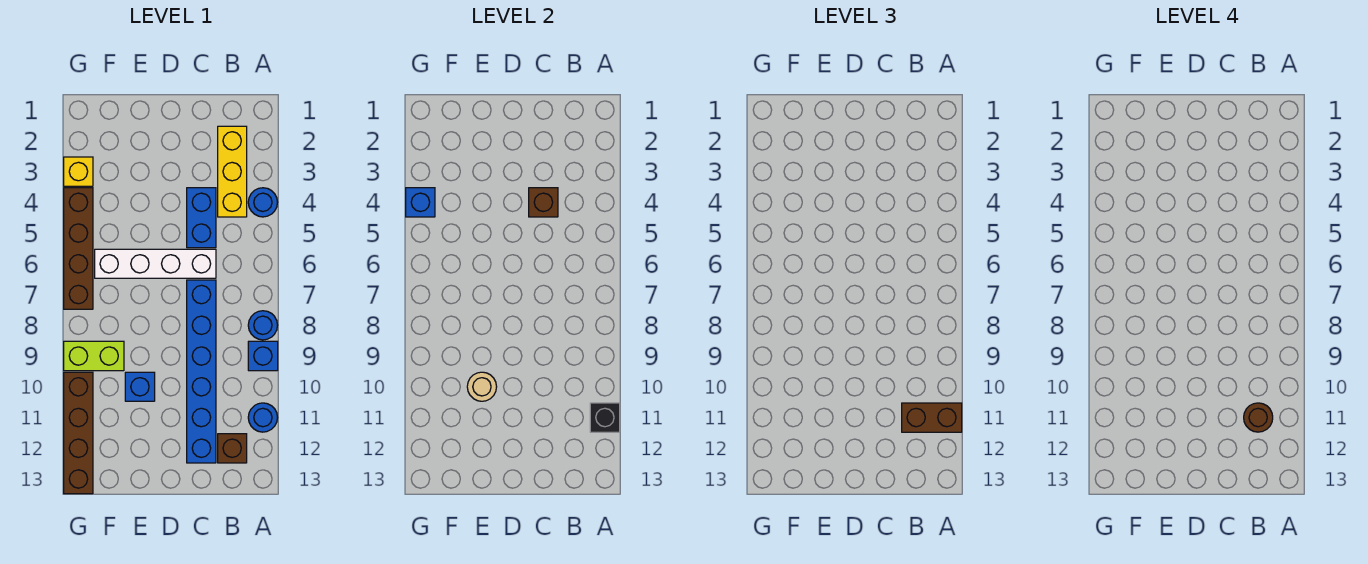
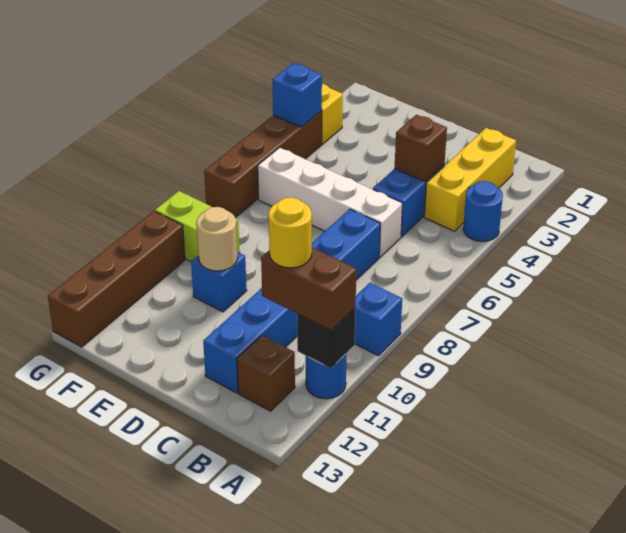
blue 1x1 round brick [248,311,278,340] -> none
brown 1x1 round brick [1244,403,1273,432] -> yellow 1x1 round brick [269,197,312,268]

